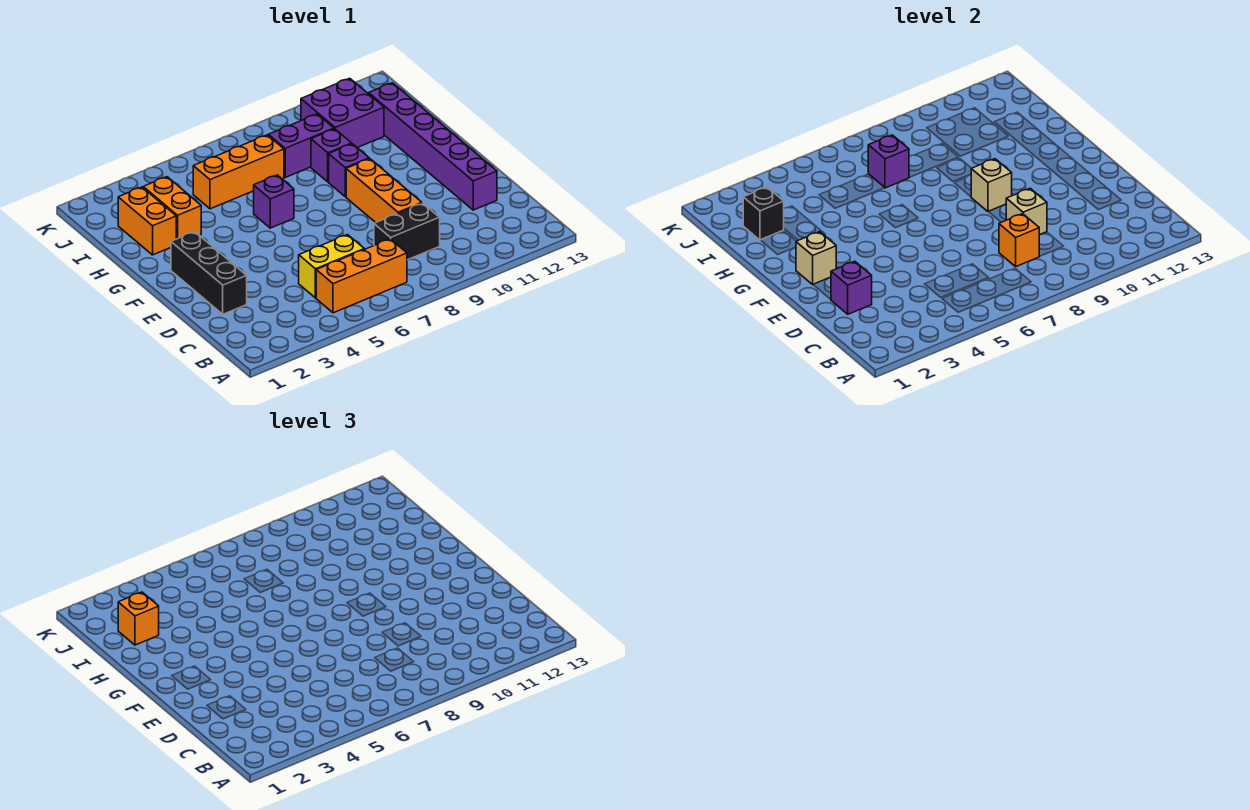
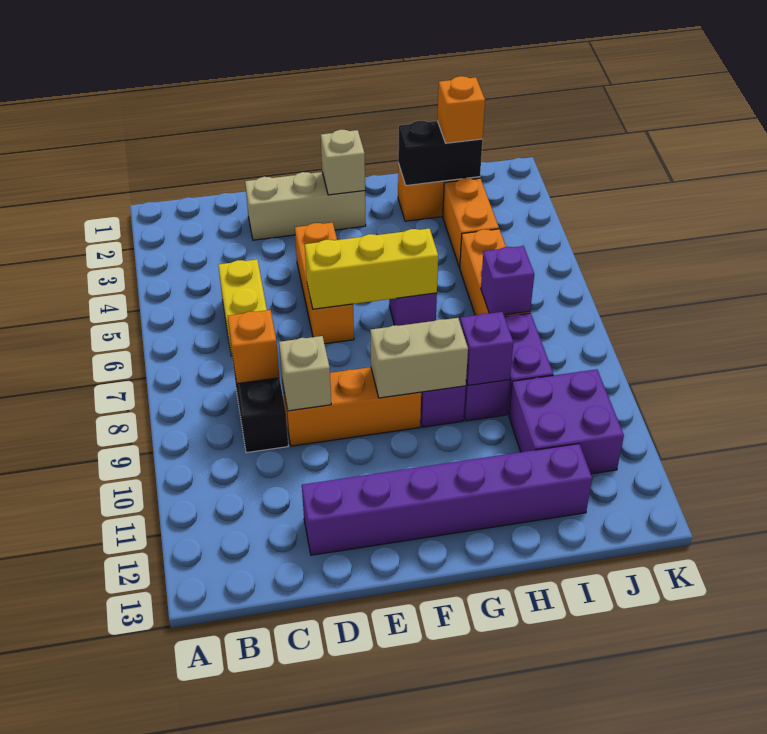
orange 1x3 brick [316,239,407,313] -> orange 1x3 brick moved to [295,222,354,344]
black 1x3 brick [171,232,247,314] -> tan 1x3 brick [245,172,366,240]
purple 1x1 brick [831,261,872,314] -> purple 1x1 brick moved to [460,312,514,385]
none -> yellow 1x3 brick [305,228,438,309]
tan 1x1 brick [971,159,1012,212] -> tan 1x2 brick [370,318,468,398]
orange 1x2 brick [143,177,201,239] -> orange 1x2 brick turned to [443,178,499,268]
black 1x1 brick [743,187,784,240] -> black 1x2 brick [398,121,483,186]

